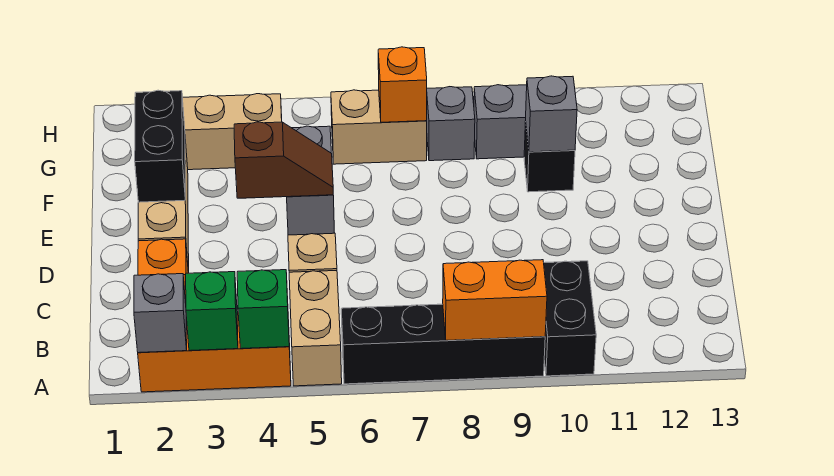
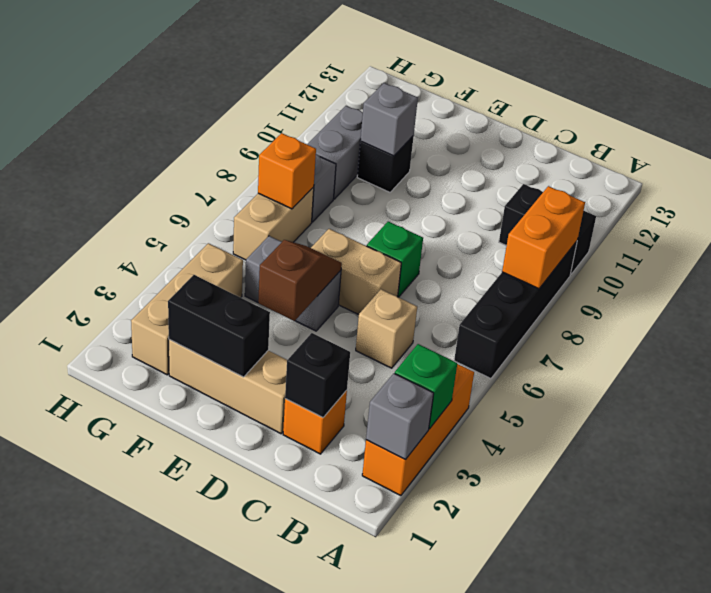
green 1x1 brick [237,270,289,349] -> green 1x1 brick moved to [367,221,423,297]
tan 1x2 brick [289,270,342,386] -> tan 1x2 brick moved to [311,229,401,315]
none -> black 1x1 brick [285,333,350,418]

